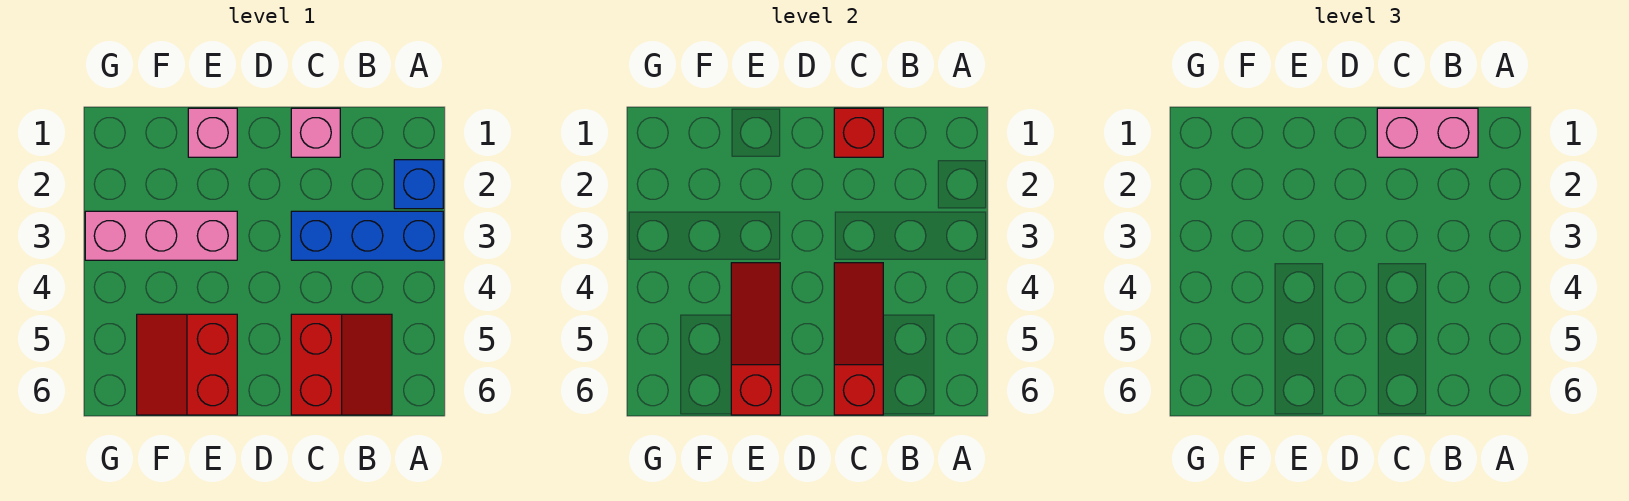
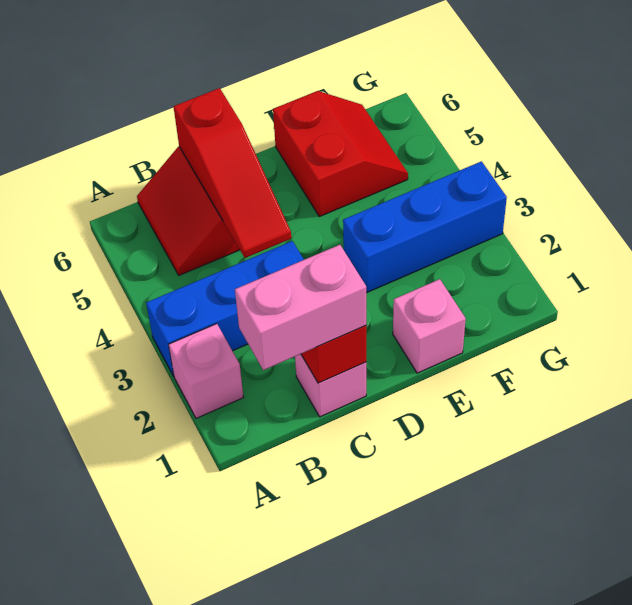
blue 1x1 brick [394,160,443,209] -> pink 1x1 brick [169,324,243,418]
pink 1x3 brick [85,211,237,260] -> blue 1x3 brick [343,161,507,292]
red 1x3 slope [731,263,780,415] -> none

